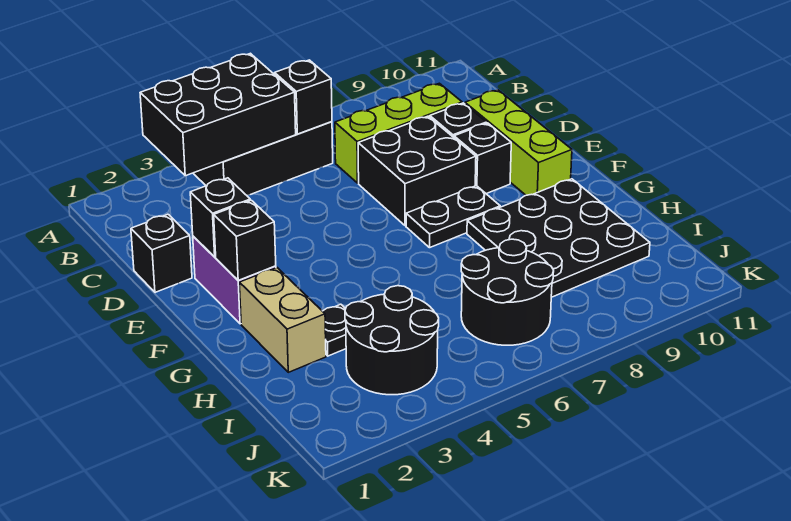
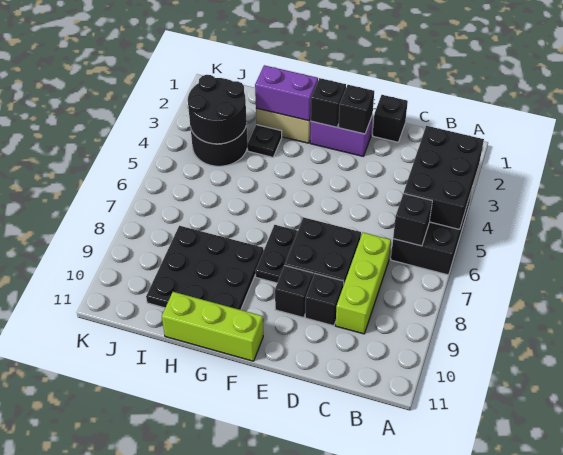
lime 1x3 brick [465,90,572,195] -> lime 1x3 brick moved to [162,292,263,361]
none -> purple 1x2 brick [255,65,318,121]
black 2x2 round brick [461,239,554,345] -> black 2x2 round brick moved to [188,75,247,144]

